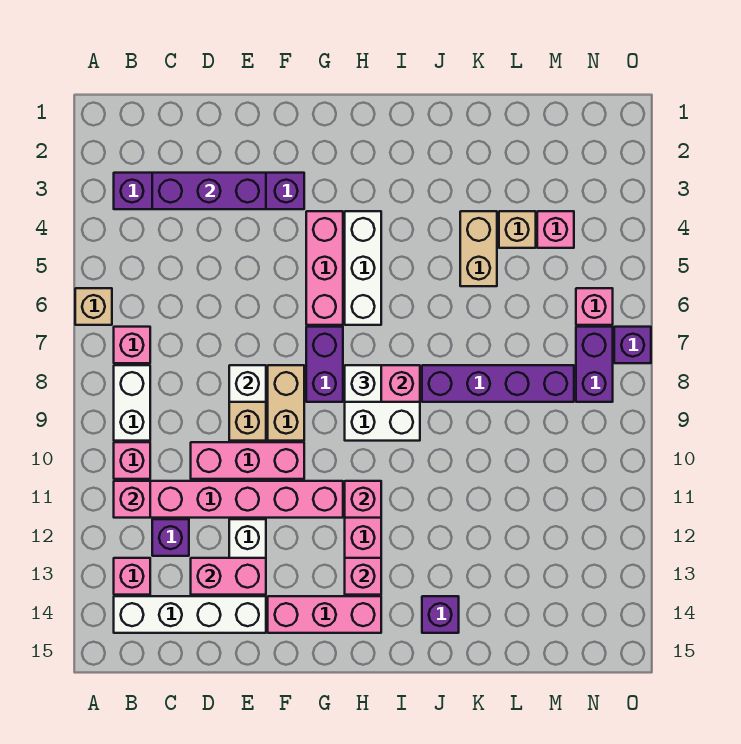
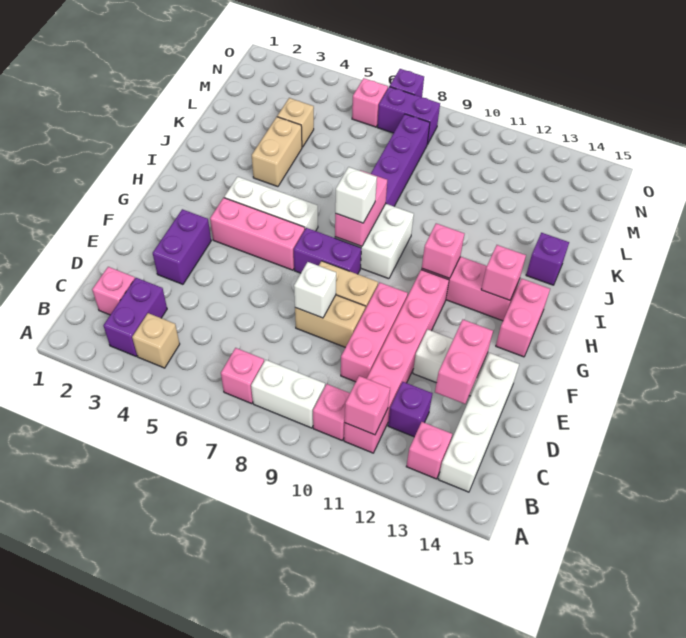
tan 1x1 brick [75,288,112,325] -> tan 1x1 brick moved to [132,313,180,368]
purple 1x3 brick [152,173,266,209] -> none
pink 1x3 brick [268,596,381,633] -> pink 1x2 brick [496,279,550,357]
tan 1x2 brick [460,211,497,286] -> tan 1x2 brick turned to [252,117,302,187]
pink 1x1 brick [537,211,574,248] -> pink 1x1 brick moved to [92,267,135,315]

